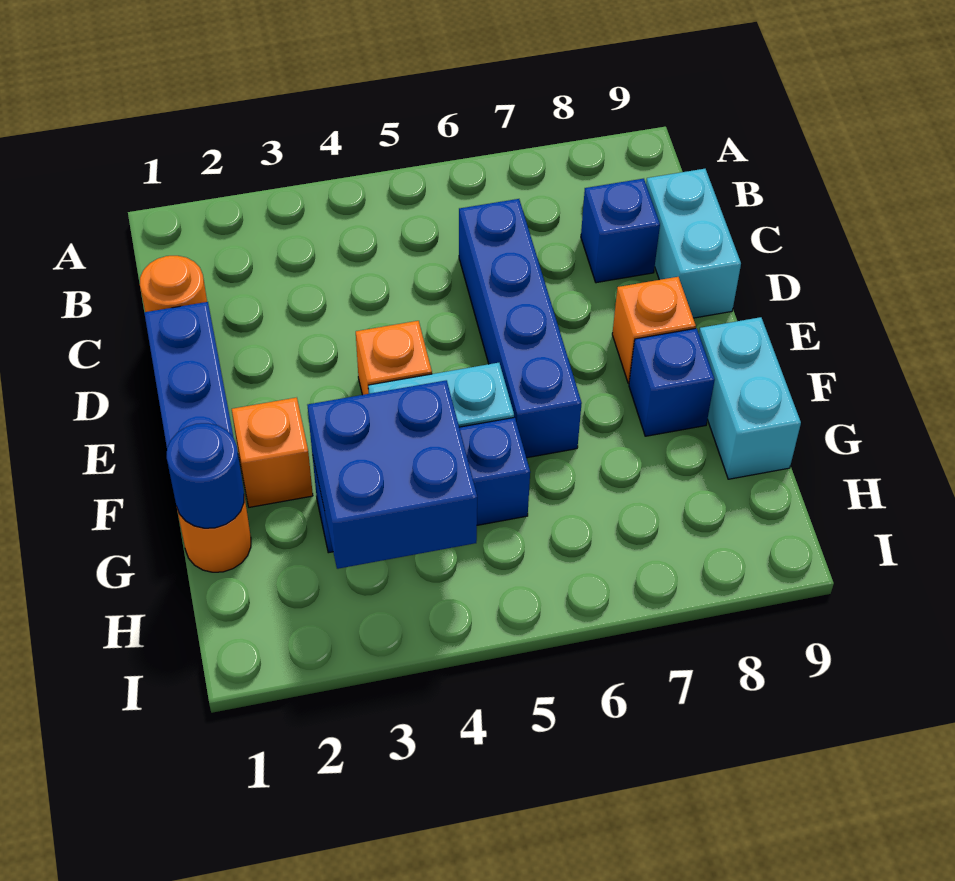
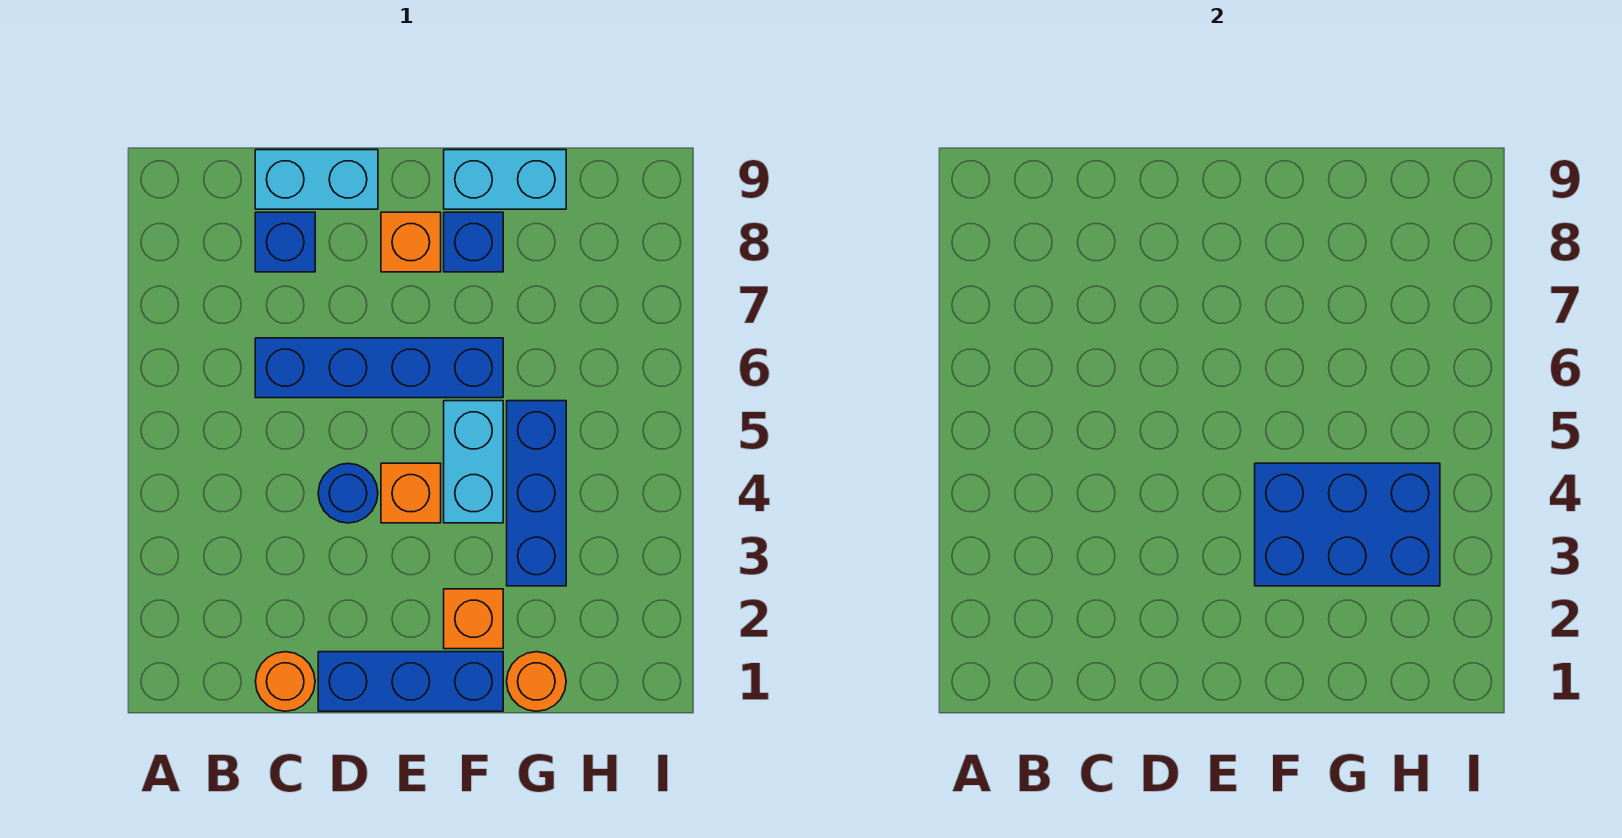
blue 1x1 round brick [167,423,244,528] -> blue 1x1 round brick moved to [318,463,378,523]
blue 2x2 brick [308,380,477,569] -> blue 2x3 brick [1255,463,1440,586]

